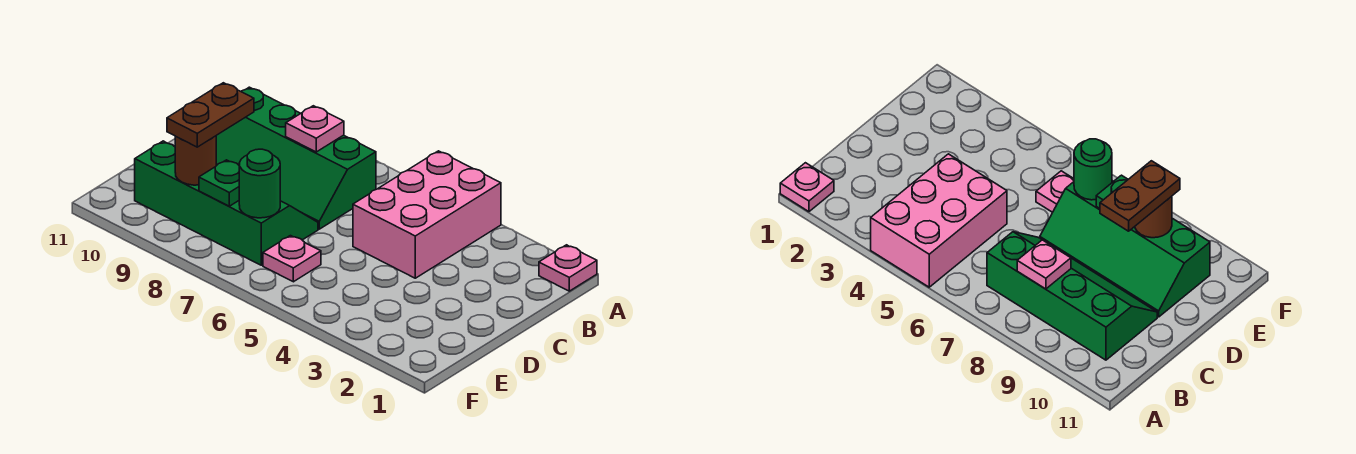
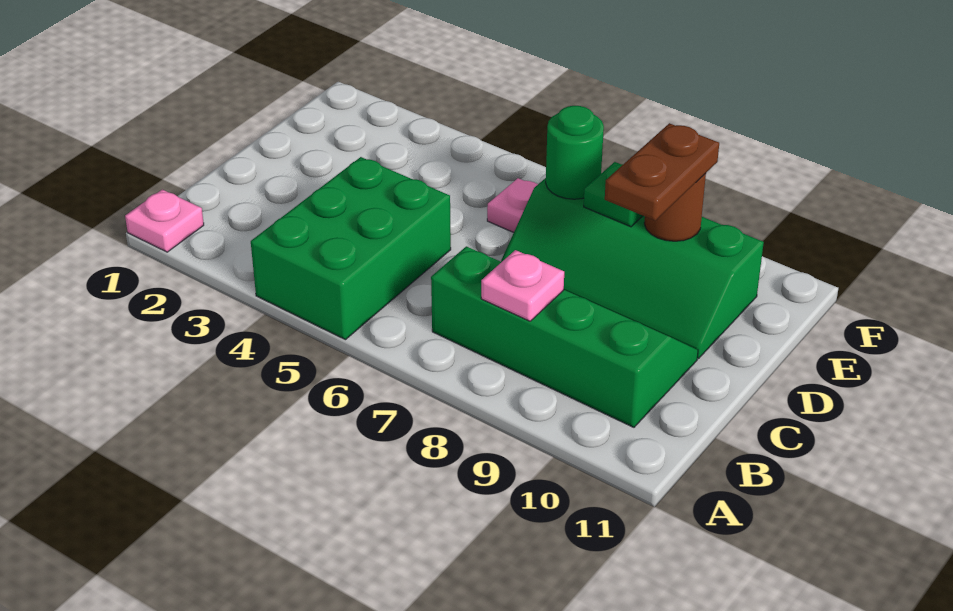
pink 2x3 brick [353,151,501,278] -> green 2x3 brick [251,157,451,340]

